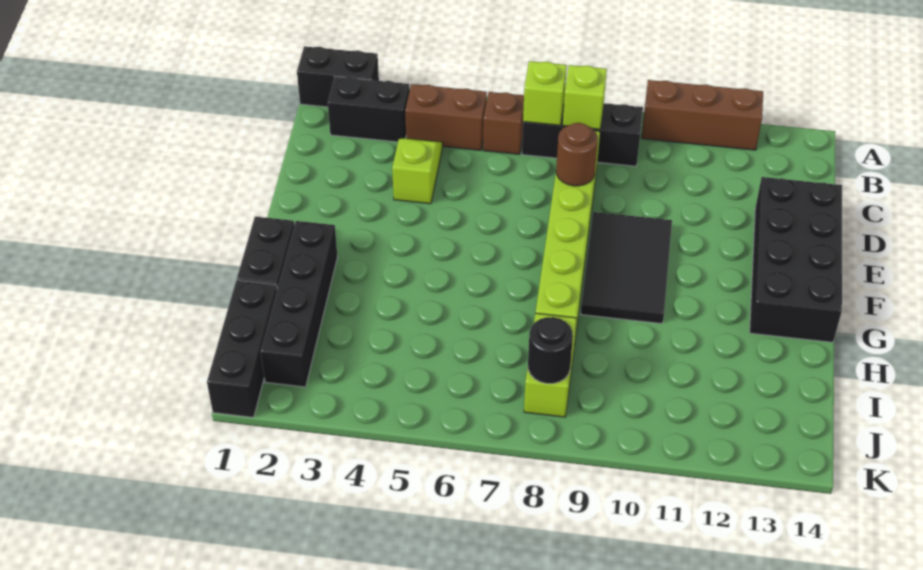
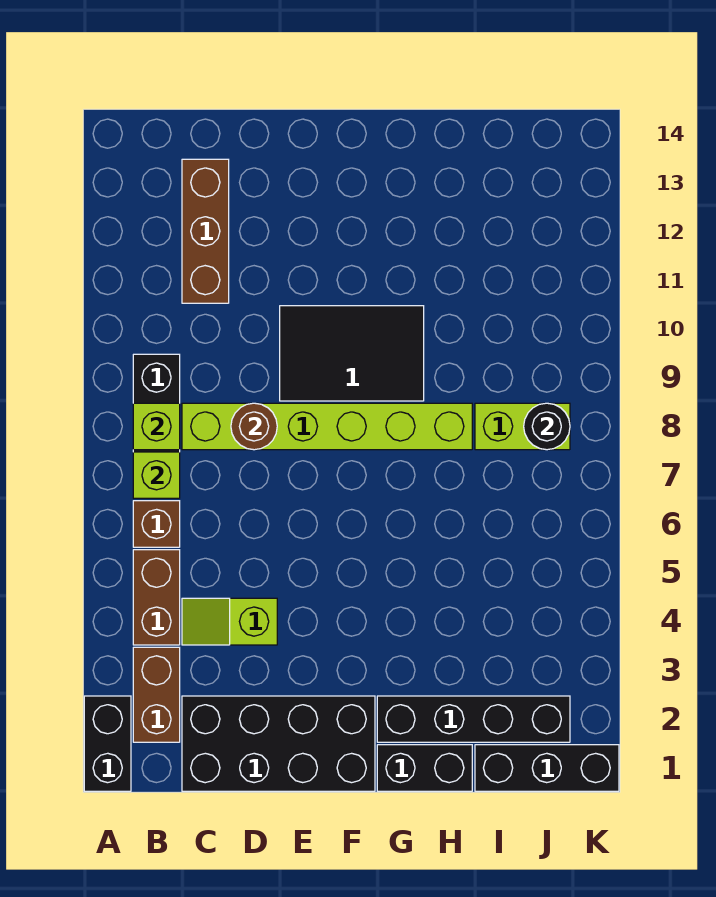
brown 1x3 brick [642,80,763,150] -> brown 1x3 brick moved to [182,159,229,303]
black 1x2 brick [328,77,410,142] -> brown 1x2 brick [133,647,180,742]
black 2x4 brick [750,177,842,342] -> black 2x4 brick moved to [182,696,375,791]

